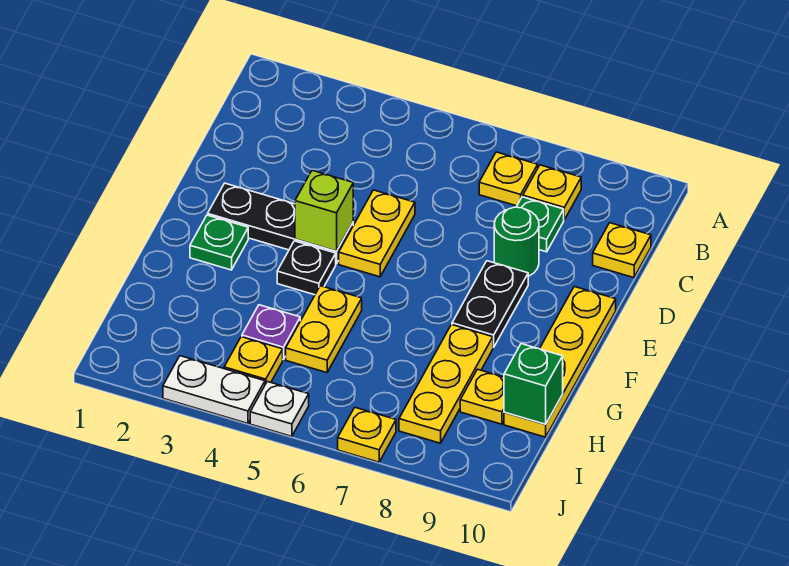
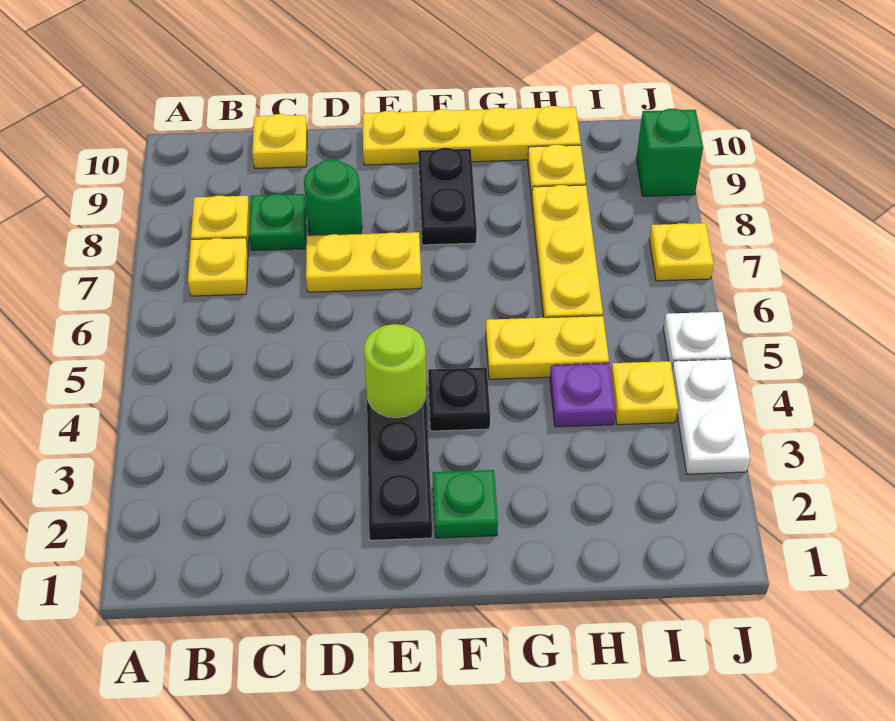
yellow 1x2 plate [339,190,415,277] -> yellow 1x2 plate moved to [306,232,421,292]
lime 1x1 brick [295,170,353,251] -> lime 1x1 round brick [364,324,426,418]
black 1x2 plate [452,261,528,348] -> black 1x2 plate turned to [418,148,477,245]
yellow 1x3 plate [399,325,493,443] -> yellow 1x3 plate turned to [532,185,603,318]
green 1x1 brick [504,344,563,424] -> green 1x1 brick moved to [636,109,703,196]

